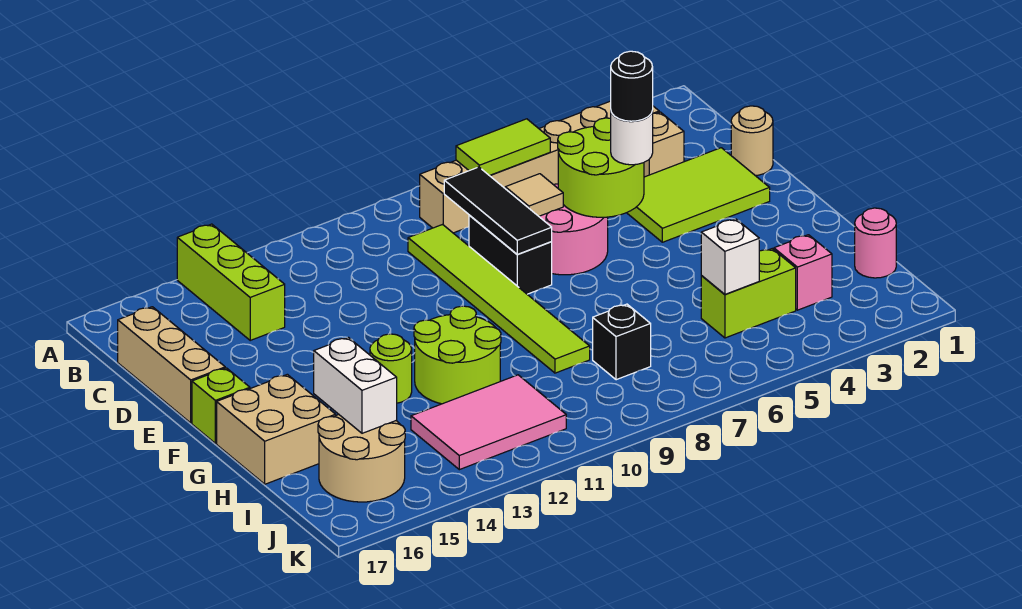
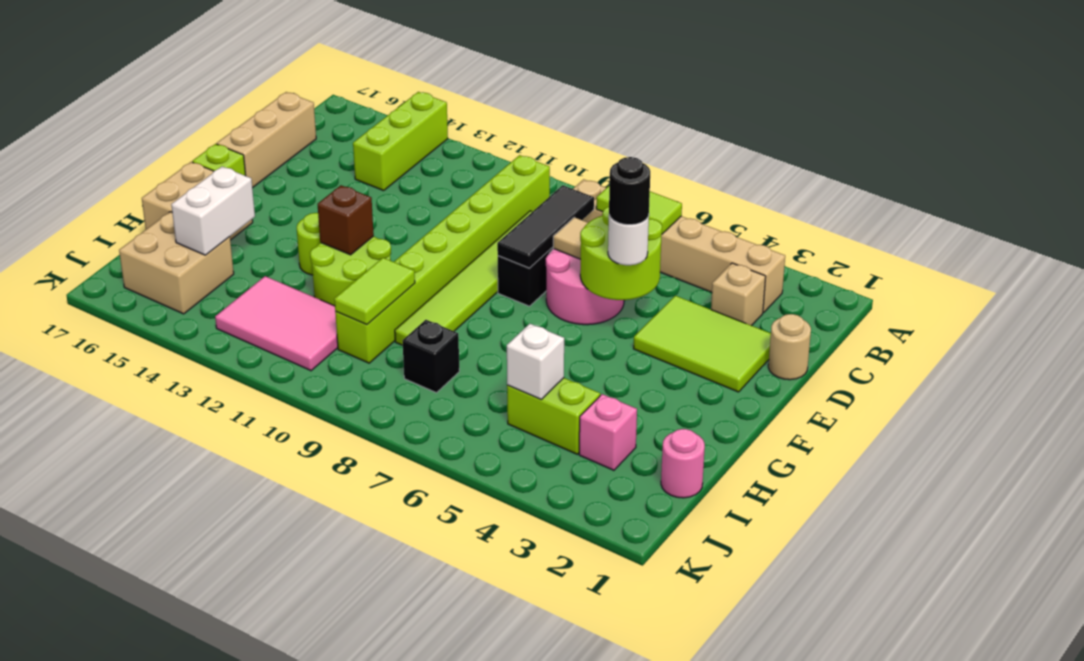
none -> lime 1x8 brick [335,155,550,363]
none -> brown 1x1 brick [318,185,374,255]
none -> lime 1x2 tile [334,258,415,325]
tan 2x2 round brick [318,415,405,502] -> tan 2x2 brick [119,212,234,314]

